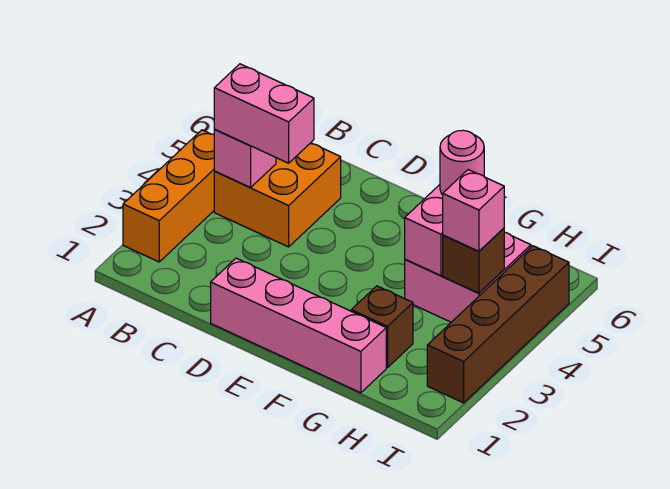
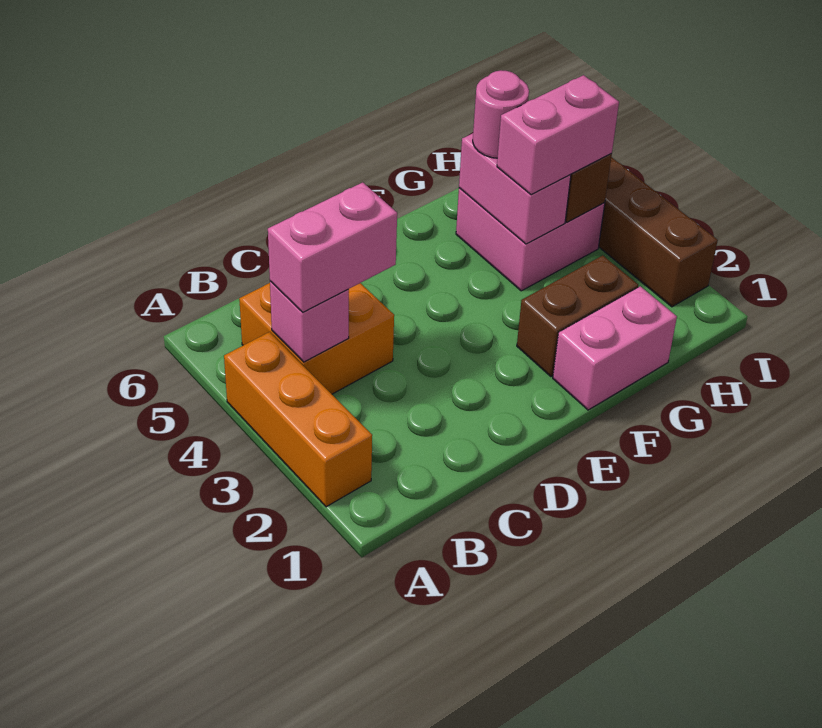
pink 1x4 brick [211,258,386,393] -> pink 1x2 brick [553,286,677,410]
brown 1x1 brick [351,286,413,368] -> brown 1x2 brick [517,255,638,377]
pink 1x1 brick [443,170,504,251] -> pink 1x2 brick [497,75,619,195]

